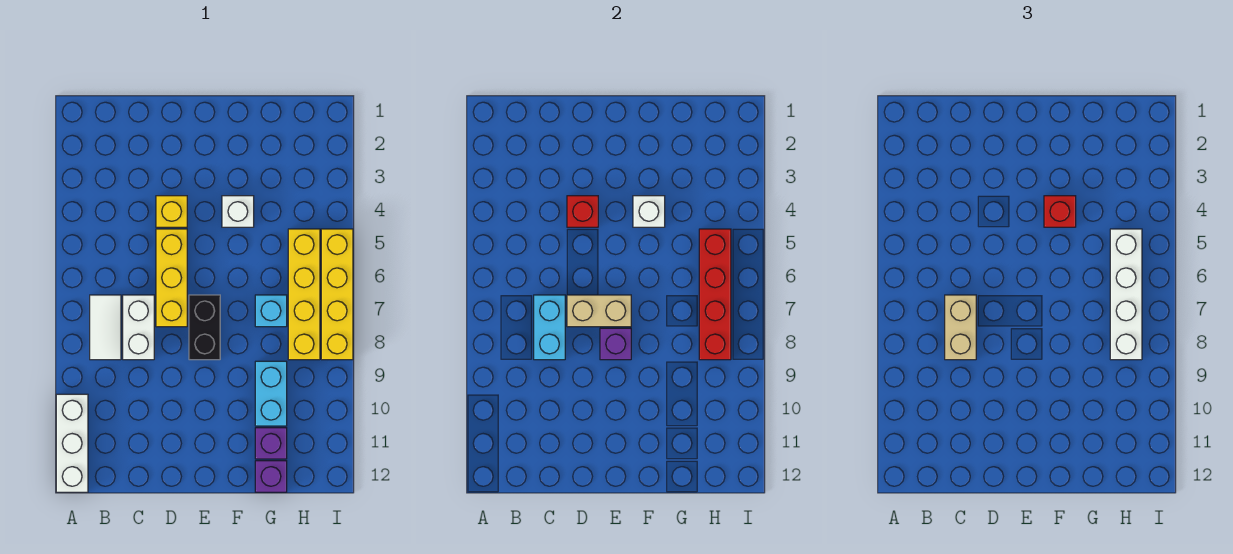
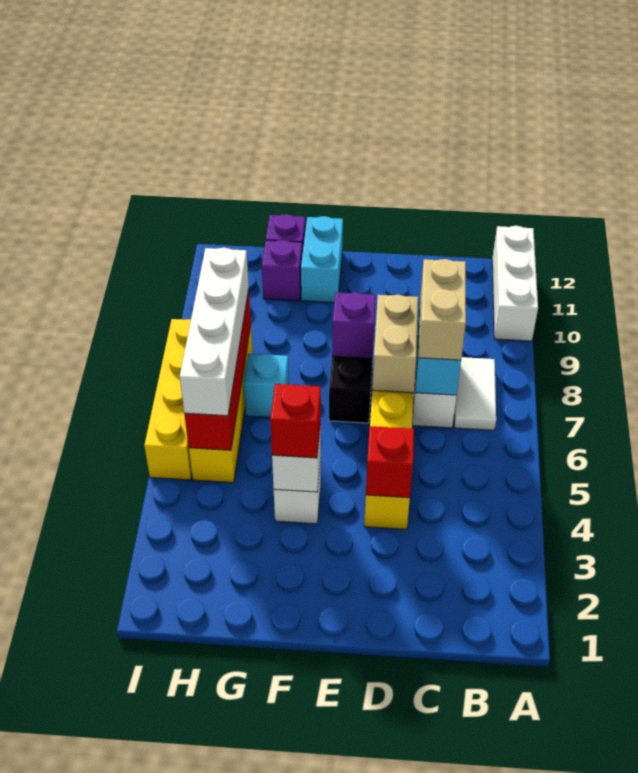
tan 1x2 brick [567,295,631,327] -> tan 1x2 brick turned to [372,295,418,393]
cyan 1x2 brick [255,361,287,426] -> cyan 1x2 brick moved to [301,216,343,303]

